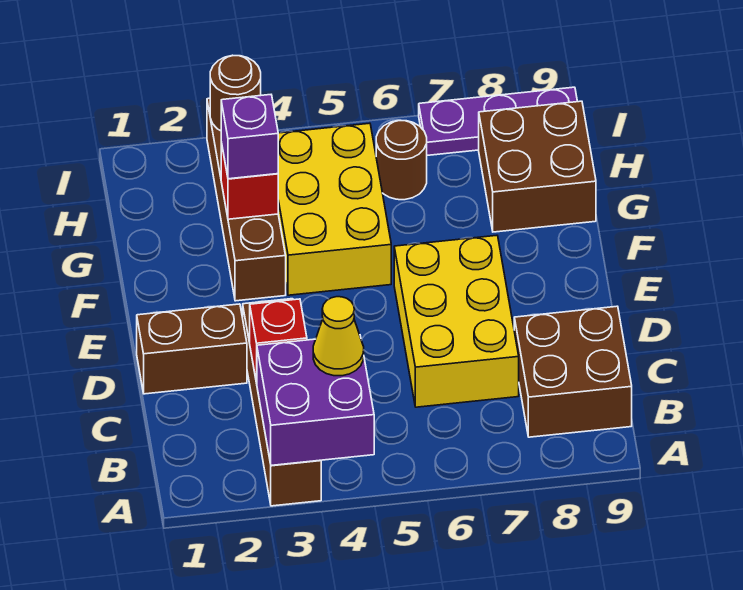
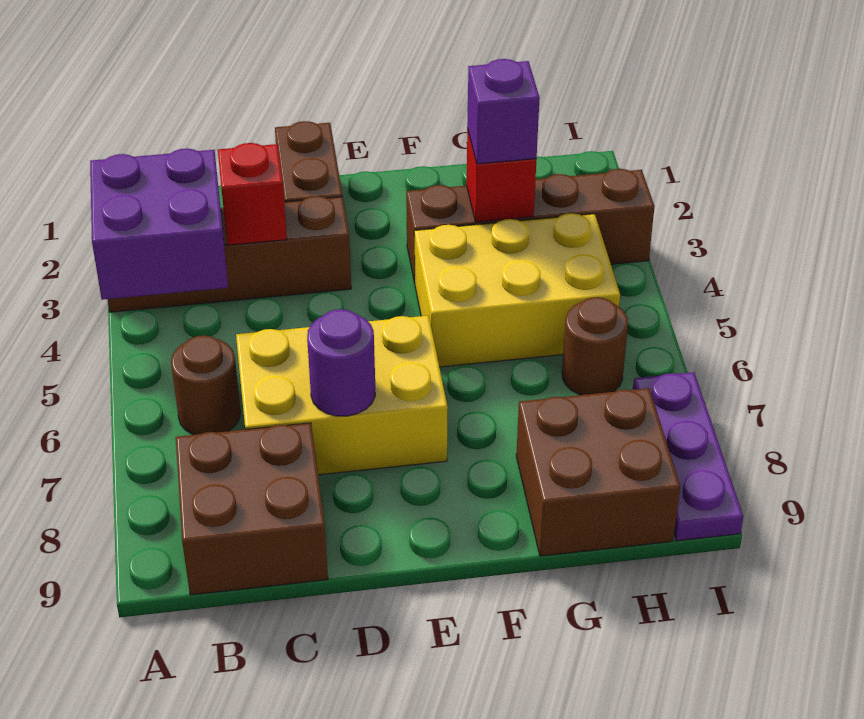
yellow 1x1 cone [313,297,364,376] -> none
none -> purple 1x1 round brick [307,309,375,416]
brown 1x1 round brick [210,55,261,131] -> brown 1x1 round brick moved to [171,335,240,435]

